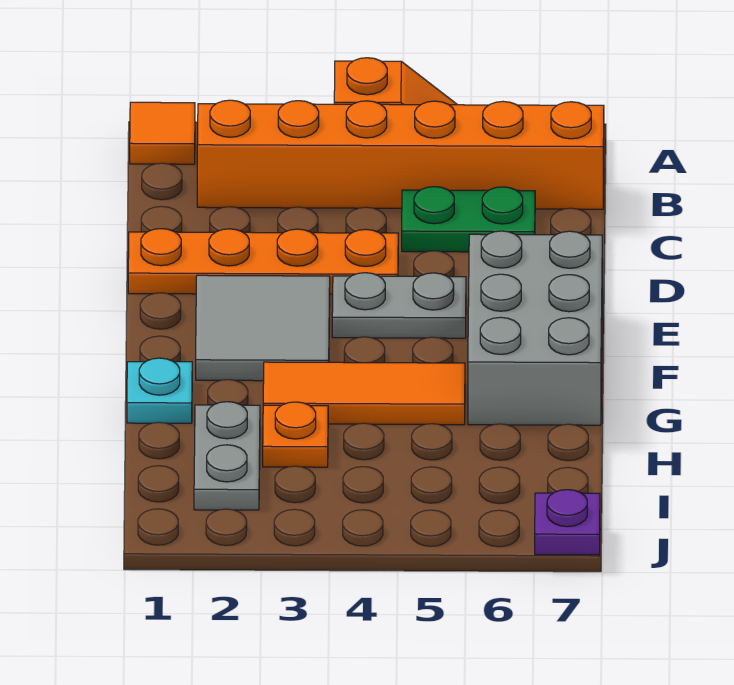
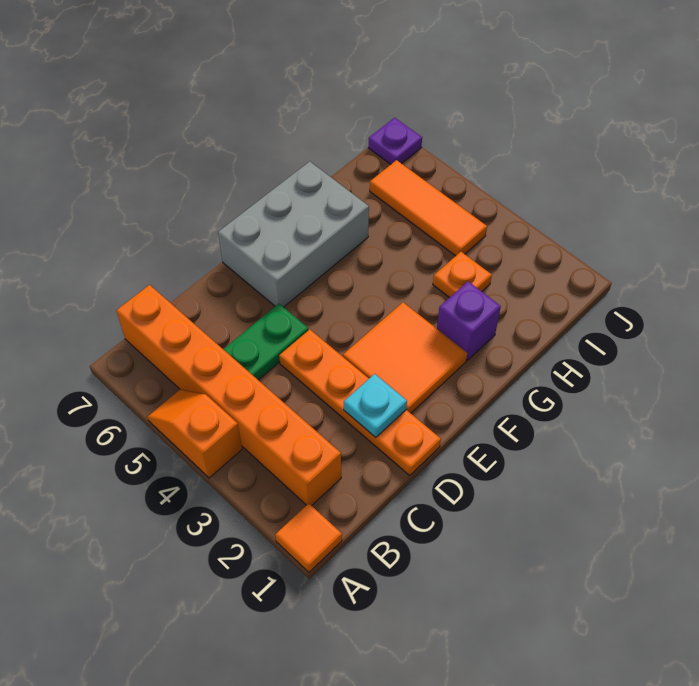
green 1x2 plate [402,187,535,252] -> green 1x2 plate turned to [223,304,308,380]
grey 2x2 tile [196,275,330,381] -> orange 2x2 tile [343,302,467,413]
grey 1x2 plate [332,273,466,338] -> none
cyan 1x1 plate [127,358,192,423] -> cyan 1x1 plate moved to [344,374,407,437]
none -> purple 1x1 brick [437,282,501,360]
orange 1x3 tile [263,362,465,425] -> orange 1x3 tile moved to [370,160,487,256]
grey 1x2 plate [194,402,260,510] -> none

